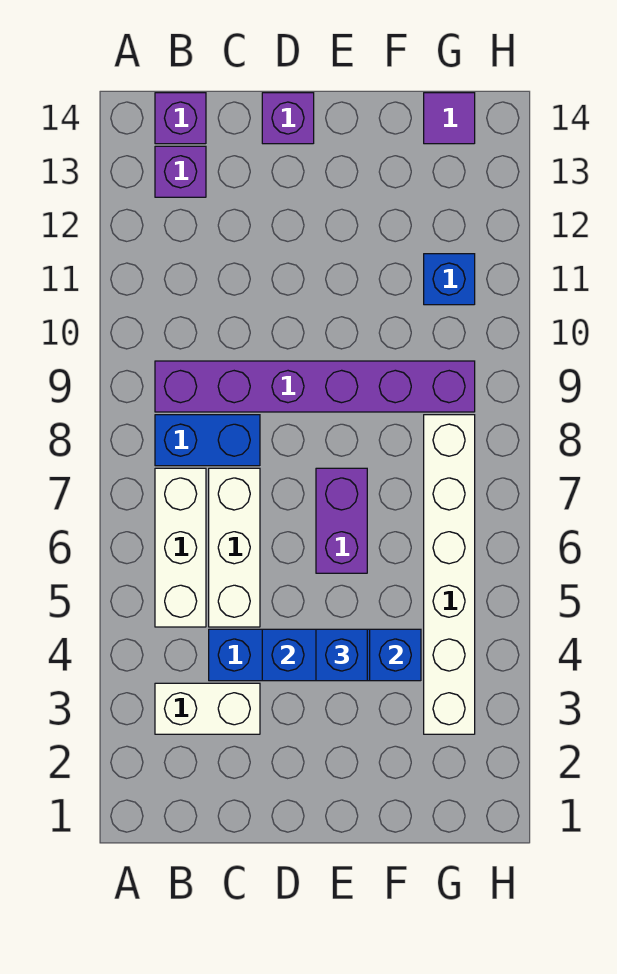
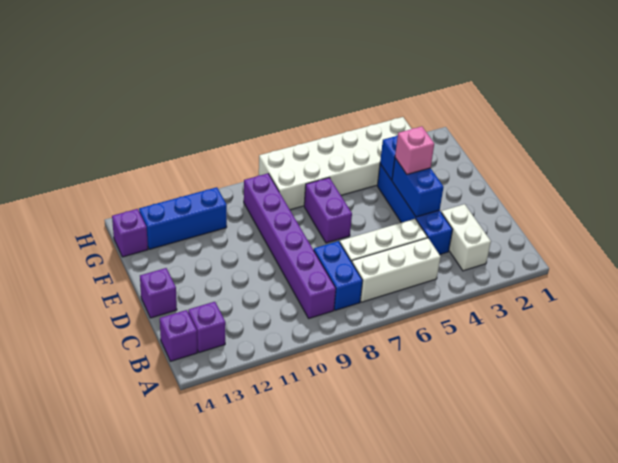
blue 1x1 brick [316,629,367,681] -> pink 1x1 brick [395,126,434,174]
purple 1x2 brick [316,468,367,573] -> purple 1x2 brick turned to [304,178,352,243]
white 1x6 brick [424,415,475,734] -> white 2x6 brick [259,117,411,210]
blue 1x1 brick [424,254,475,305] -> blue 1x3 brick [139,187,227,249]
purple 1x1 tile [424,93,475,144] -> purple 1x1 brick [112,209,148,257]

